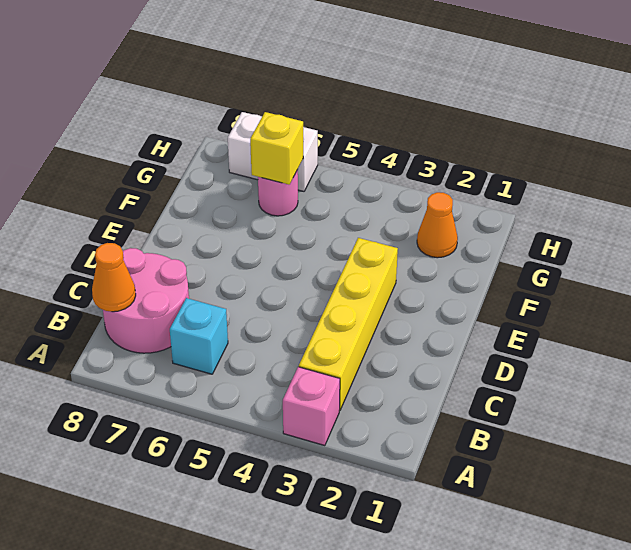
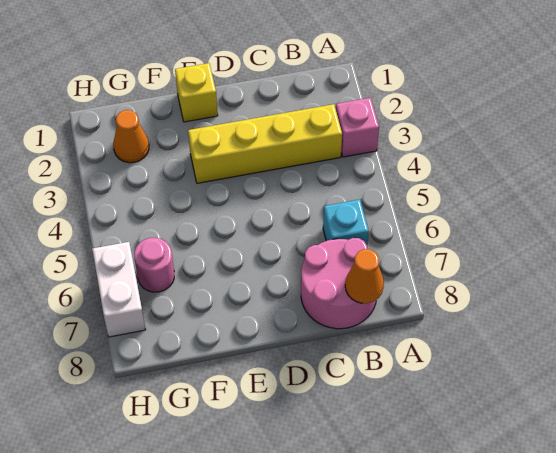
yellow 1x1 brick [250,112,303,185] -> yellow 1x1 brick moved to [175,63,218,122]

